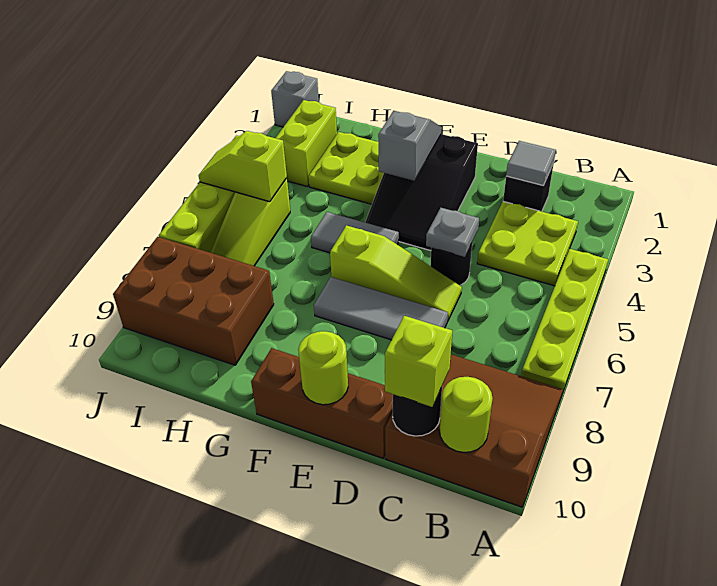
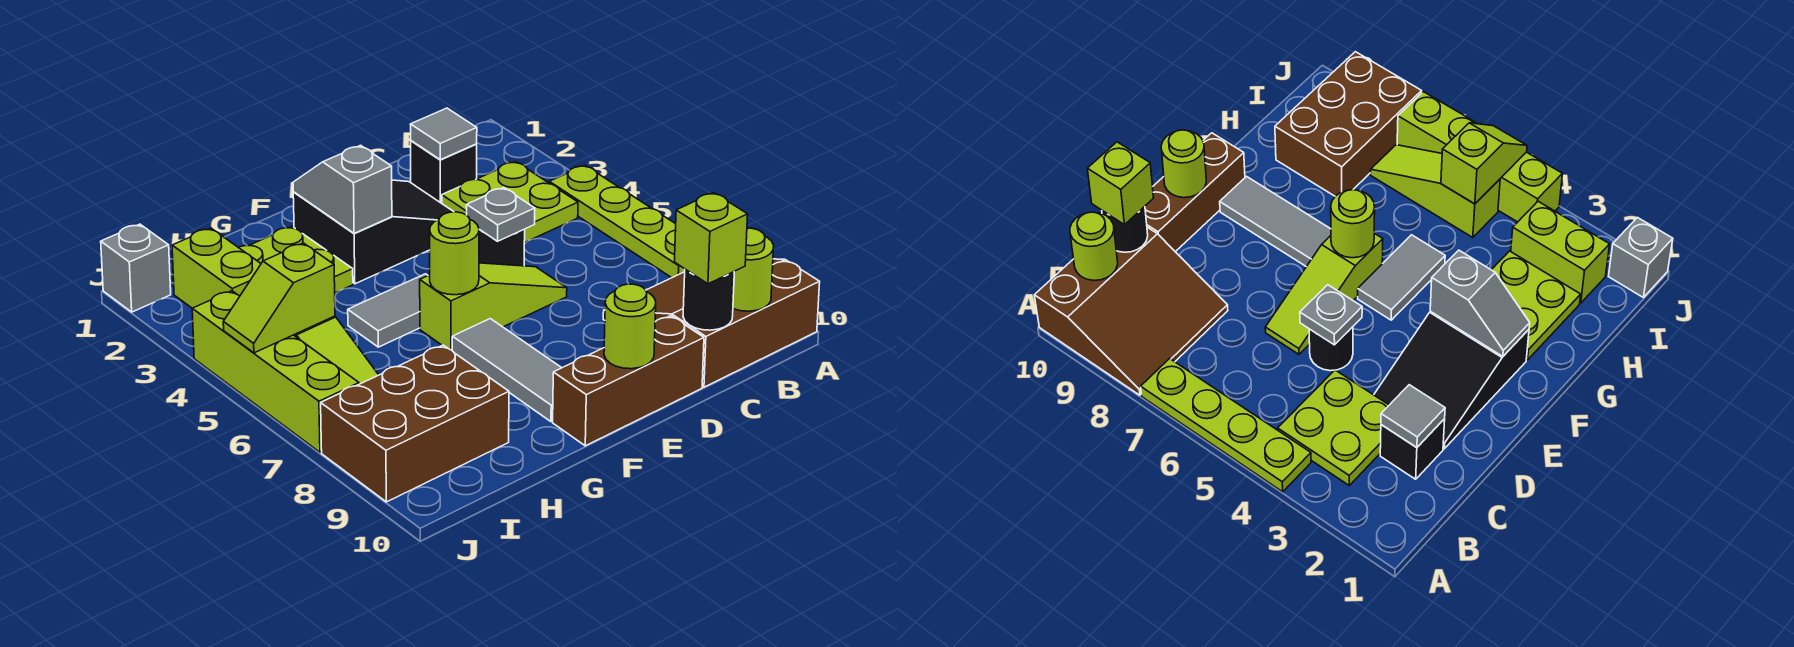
grey 1x3 tile [314,277,448,340] -> grey 1x3 tile turned to [452,319,561,422]
black 2x3 slope [365,134,478,251] -> black 2x3 slope turned to [293,180,453,284]
none -> lime 1x1 round brick [430,212,479,295]

